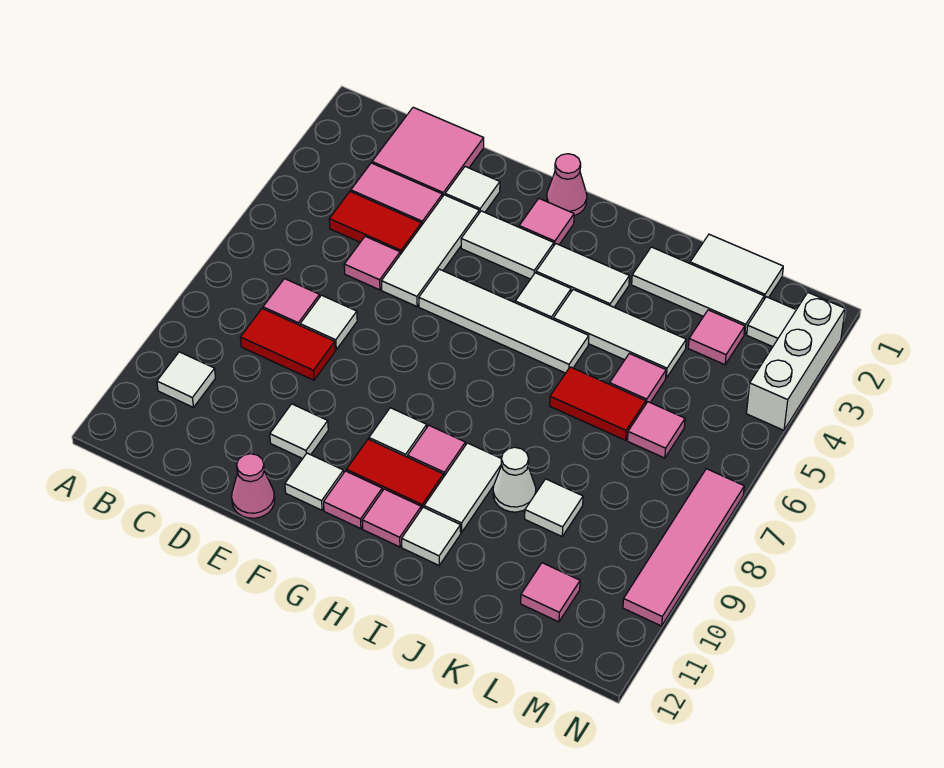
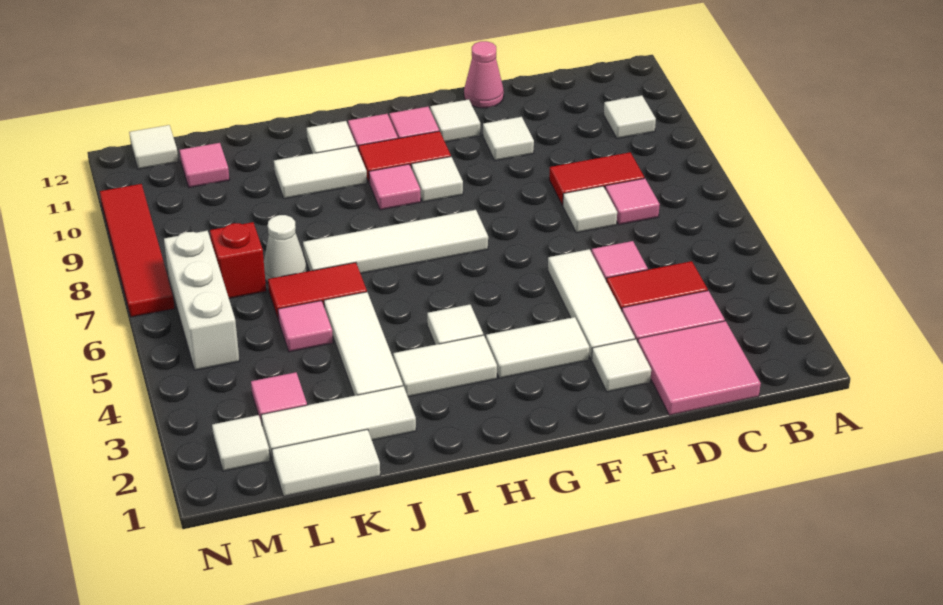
white 1x4 tile [419,269,589,373] -> white 1x4 tile moved to [303,210,488,274]
pink 1x1 cone [547,154,587,216] -> none
pink 1x1 tile [519,199,574,245] -> none
white 1x3 tile [553,290,686,378] -> white 1x3 tile turned to [324,292,403,396]
white 1x2 tile [424,443,502,533] -> white 1x2 tile turned to [274,146,367,199]
white 1x1 cone [493,447,536,512] -> white 1x1 cone moved to [264,215,307,282]
white 1x1 tile [525,479,583,536] -> white 1x1 tile moved to [129,125,178,169]
pink 1x1 tile [628,402,685,458] -> none
none -> red 1x1 brick [210,222,266,298]
white 1x3 brick [746,293,845,430] -> white 1x3 brick moved to [164,231,239,370]
pink 1x4 tile [623,469,744,626] -> red 1x4 tile [100,184,175,317]

